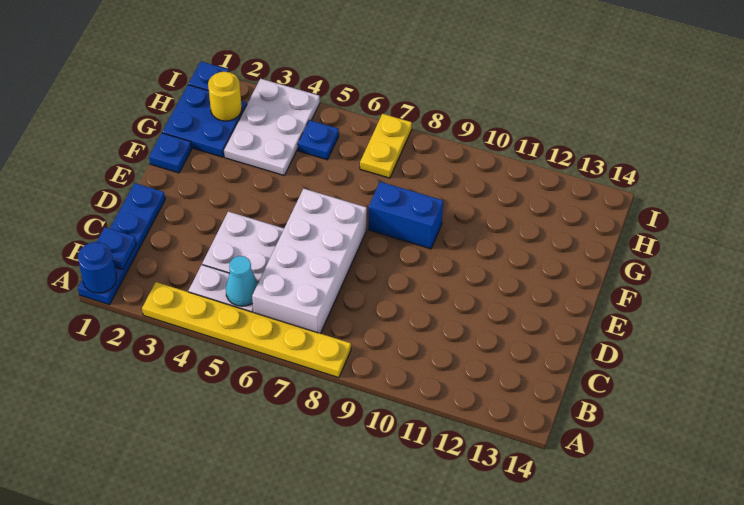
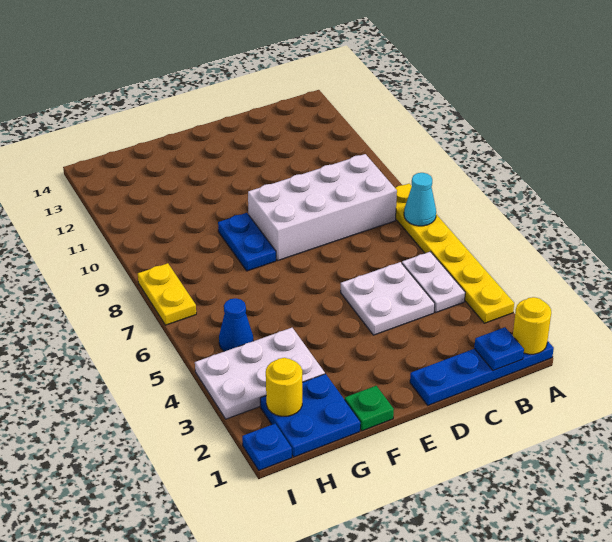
blue 1x1 round brick [78,242,116,293] -> yellow 1x1 round brick [513,297,551,354]
cyan 1x1 cone [226,256,258,306] -> cyan 1x1 cone moved to [404,173,436,226]
white 2x4 brick [252,189,367,333] -> white 2x4 brick moved to [248,154,397,260]
blue 1x1 plate [149,133,192,173] -> green 1x1 plate [345,386,394,431]
blue 1x2 brick [369,182,443,249] -> blue 1x2 plate [218,213,276,271]
blue 1x1 plate [298,120,339,160] -> blue 1x1 cone [219,298,253,351]
yellow 1x2 plate [360,114,412,178] -> yellow 1x2 plate turned to [138,263,196,325]

